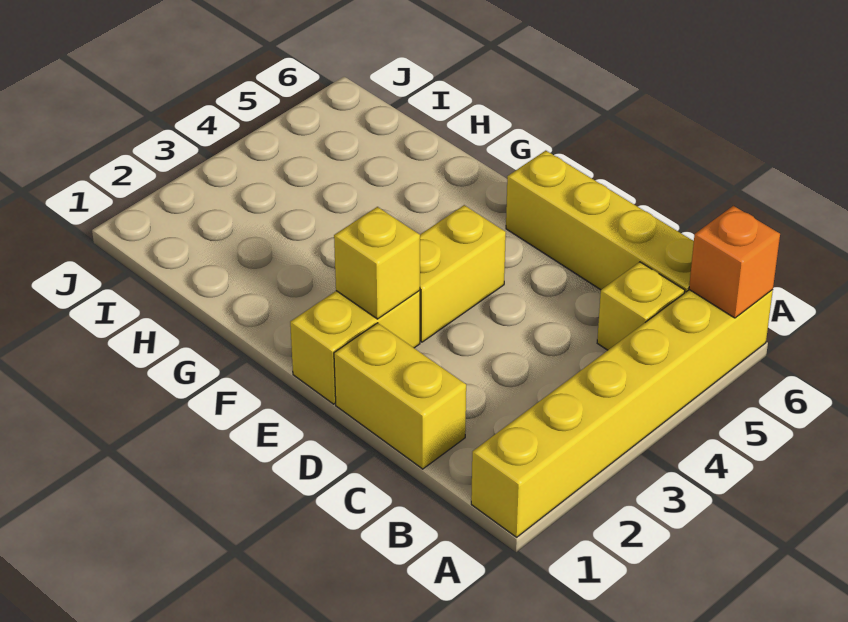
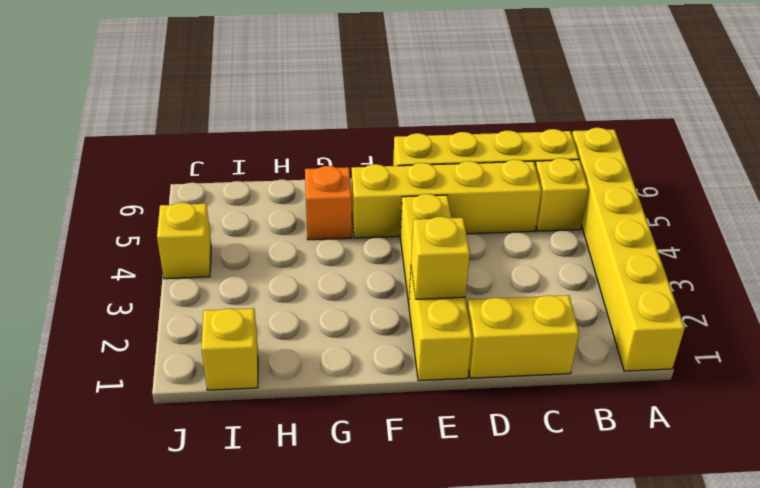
orange 1x1 brick [689,206,780,318] -> orange 1x1 brick moved to [305,166,352,240]
none -> yellow 1x4 brick [352,160,542,238]
none -> yellow 1x1 brick [202,308,258,390]
none -> yellow 1x1 brick [157,203,211,279]

